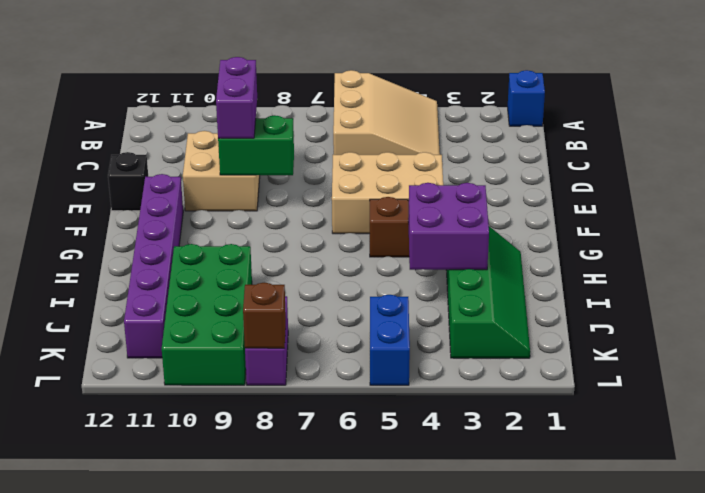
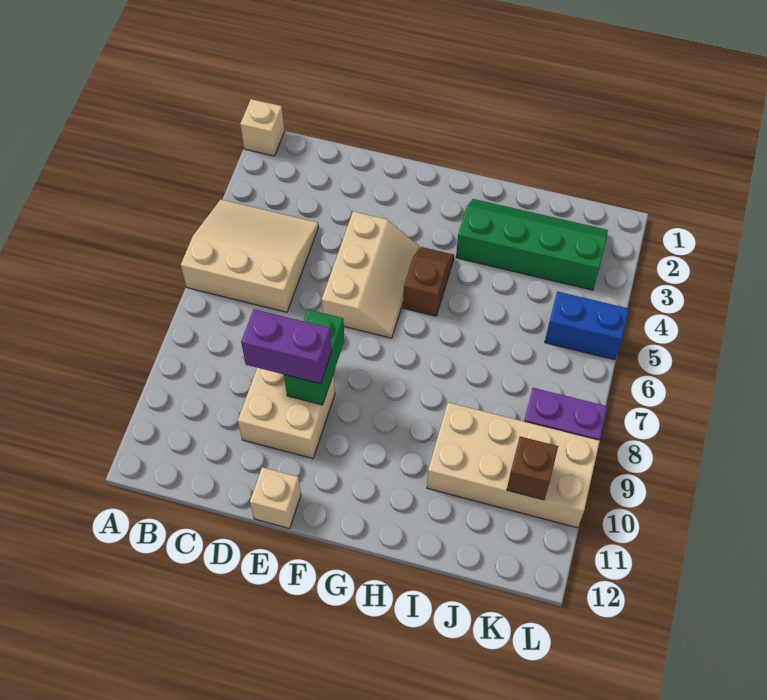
blue 1x1 brick [508,70,545,126] -> tan 1x1 brick [240,99,284,156]
tan 2x3 brick [332,152,443,234] -> tan 2x3 slope [322,212,420,338]
black 1x1 brick [108,152,148,211] -> tan 1x1 brick [250,467,301,529]
purple 1x6 brick [124,174,183,358] -> none
purple 2x2 brick [408,183,489,270] -> none
green 2x4 brick [162,244,252,385] -> tan 2x4 brick [427,402,600,528]
brown 1x1 brick [243,282,286,348] -> brown 1x1 brick moved to [507,437,558,500]

